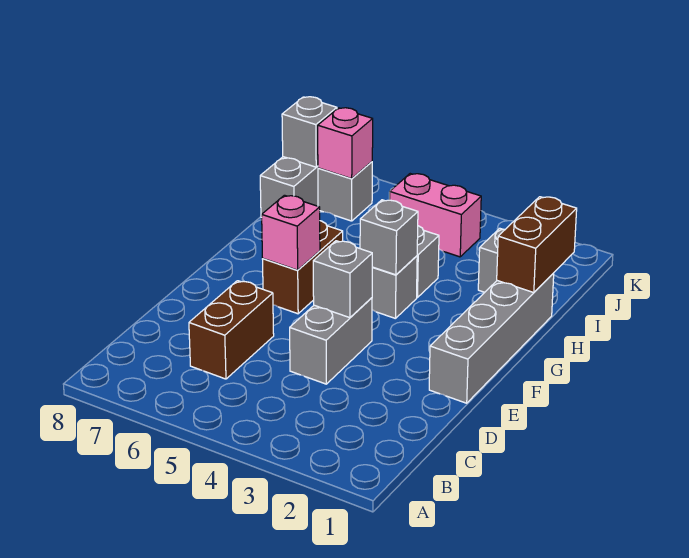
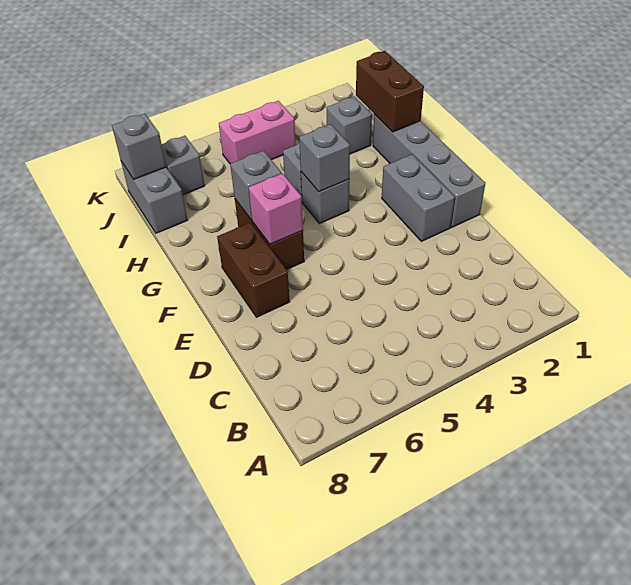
brown 1x2 brick [189,281,274,379] -> brown 1x2 brick moved to [217,222,290,317]
grey 1x2 brick [290,298,372,384] -> grey 1x2 brick moved to [382,154,455,241]
grey 1x1 brick [313,241,372,318] -> grey 1x1 brick moved to [230,151,282,220]
pink 1x1 brick [318,108,373,179] -> none

